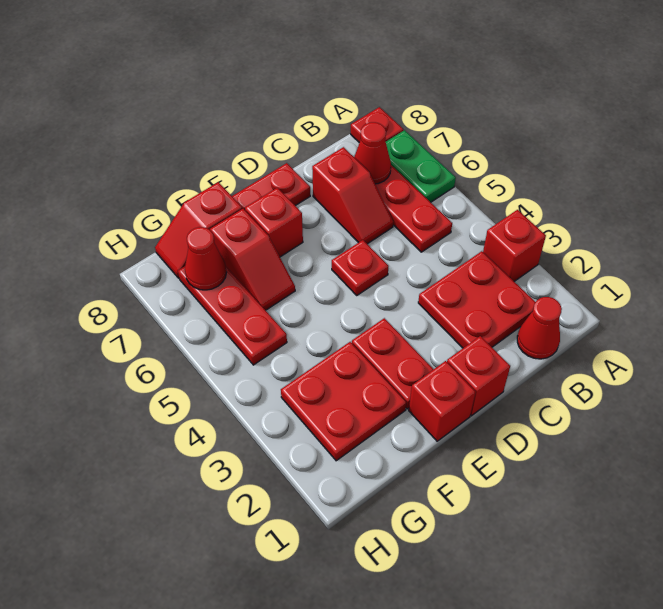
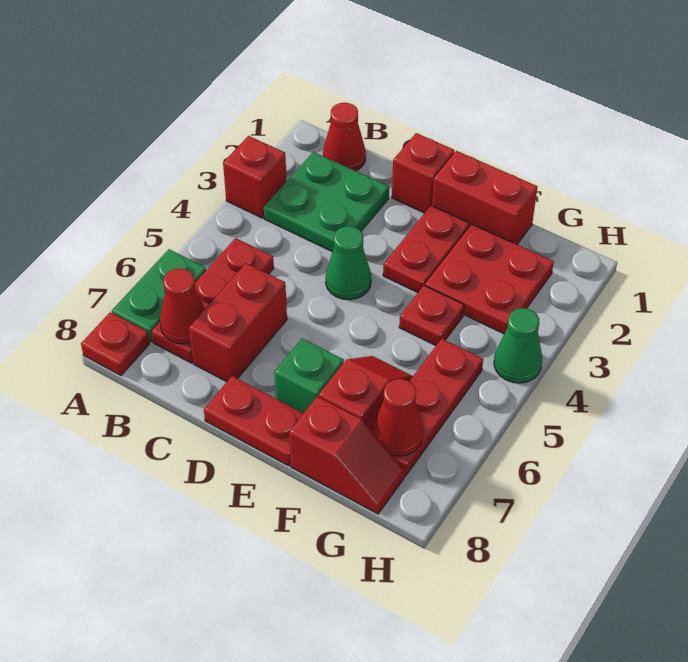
red 2x2 plate [418,251,536,348] -> green 2x2 plate [264,152,389,252]
red 1x2 slope [312,147,393,244] -> red 1x2 brick [189,263,287,382]
none -> green 1x1 cone [326,226,371,300]
red 1x1 plate [332,240,389,295] -> red 1x1 plate moved to [399,286,464,346]
red 1x1 brick [409,361,476,441] -> red 1x2 brick [432,151,537,244]
red 1x1 brick [245,188,303,257] -> green 1x1 brick [274,339,344,413]
none -> green 1x1 cone [494,308,542,383]

